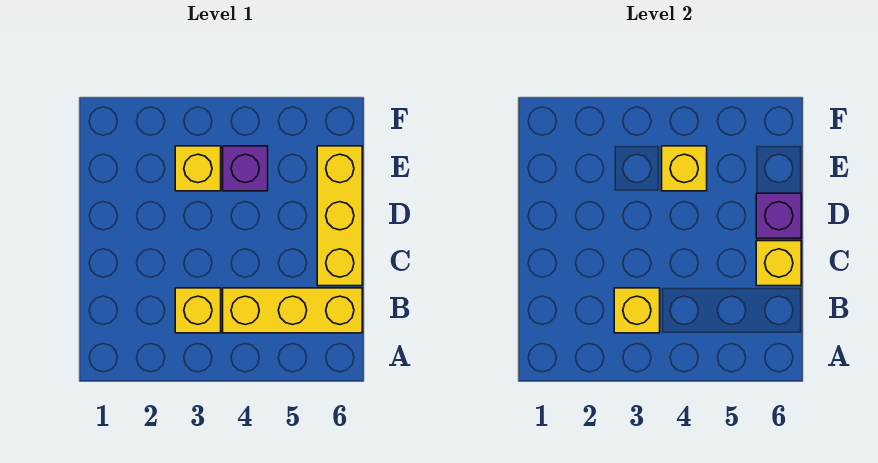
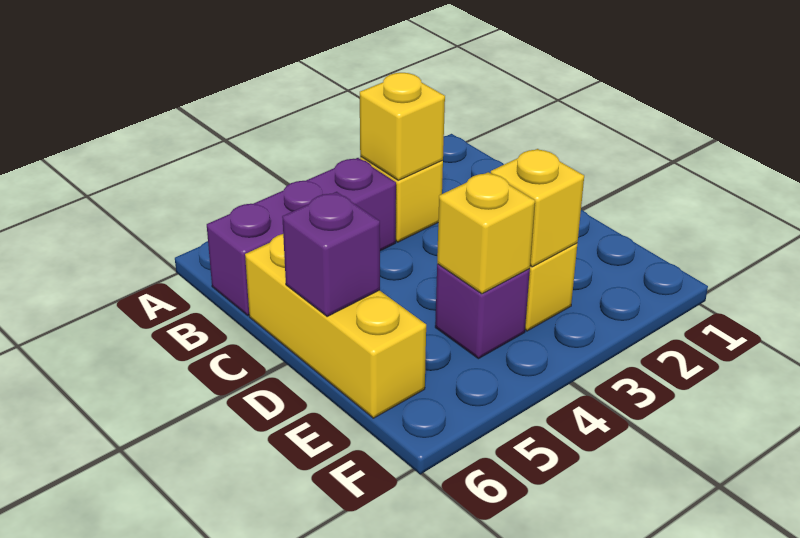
yellow 1x3 brick [223,288,362,333] -> purple 1x3 brick [207,158,396,315]
yellow 1x1 brick [756,241,801,286] -> yellow 1x1 brick moved to [491,149,584,267]

